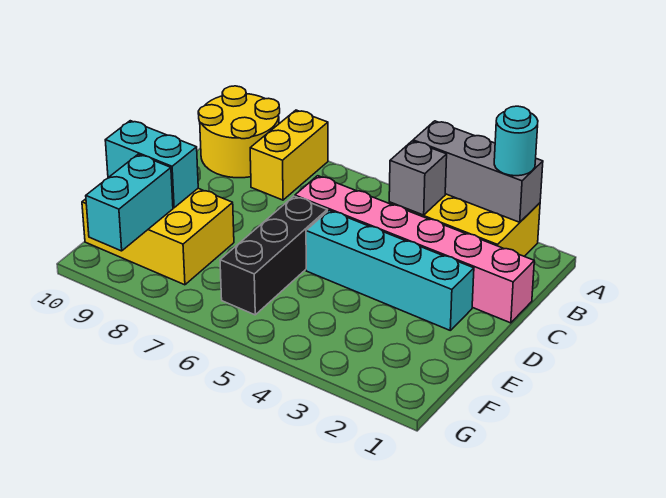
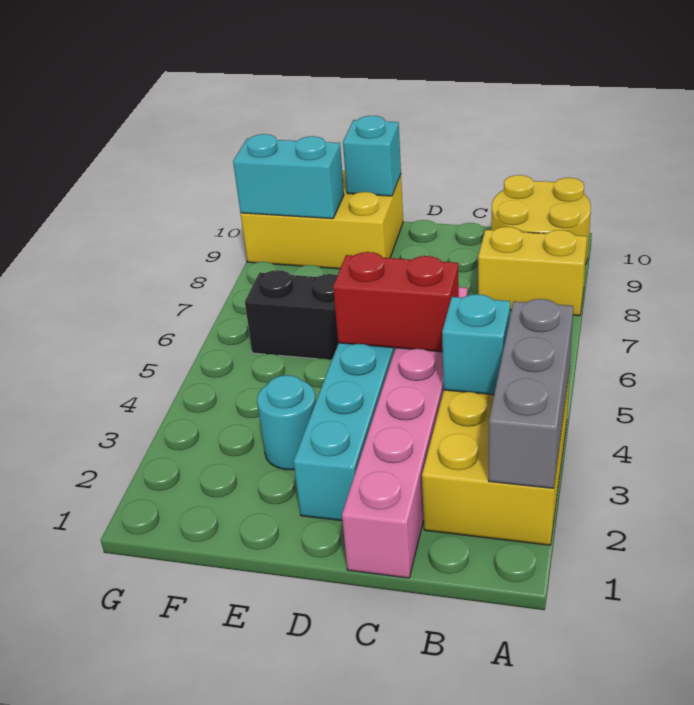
cyan 1x1 round brick [494,106,538,176] -> cyan 1x1 round brick moved to [257,375,316,470]
grey 1x1 brick [389,141,447,215] -> cyan 1x1 brick [442,294,510,395]
none -> red 1x2 brick [333,252,459,352]
yellow 2x3 brick [82,188,234,285] -> yellow 2x3 brick turned to [241,171,403,269]
cyan 1x2 brick [105,121,198,208] -> cyan 1x1 brick [343,116,401,196]

